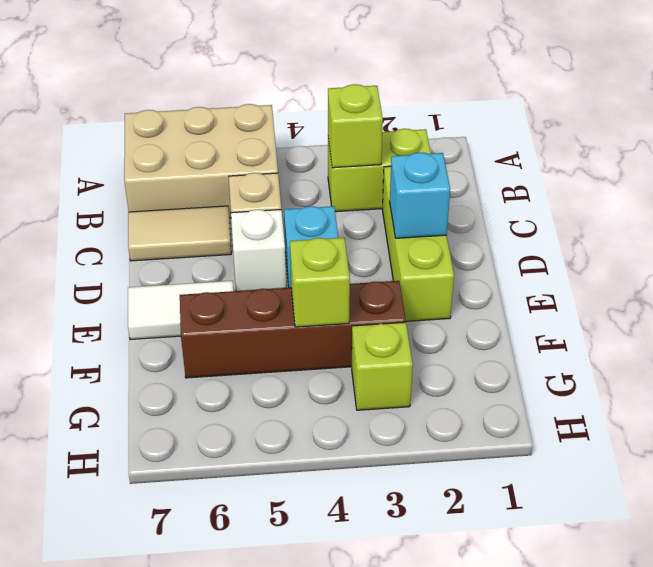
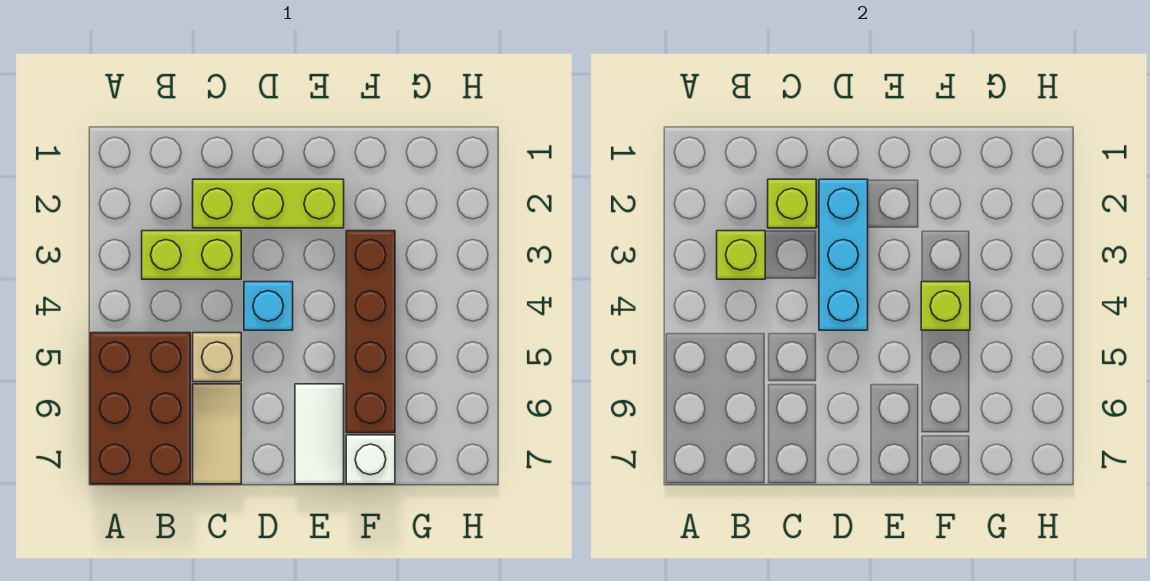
tan 2x3 brick [124,104,278,218] -> brown 2x3 brick [90,333,190,484]
lime 1x2 brick [328,129,431,212] -> lime 1x2 brick turned to [142,231,241,279]
cyan 1x1 brick [390,152,450,238] -> cyan 1x3 brick [819,179,868,330]
white 1x1 brick [231,210,286,291] -> white 1x1 brick moved to [346,435,395,484]
lime 1x1 brick [352,322,413,410] -> lime 1x1 brick moved to [768,179,816,228]

